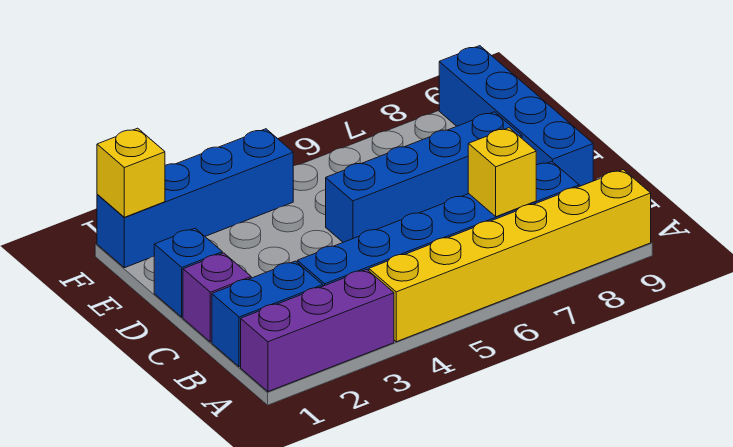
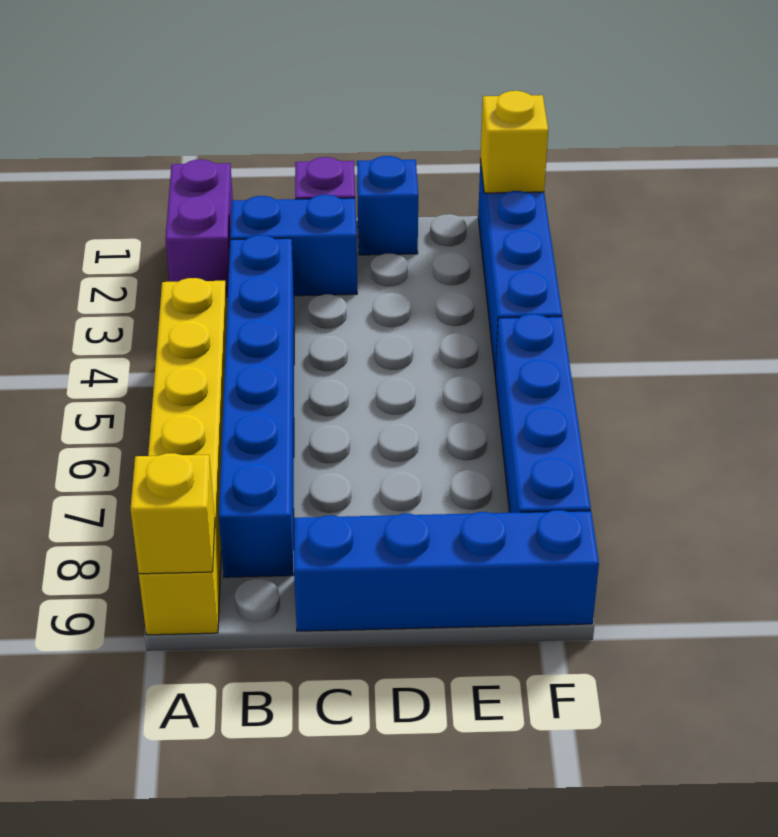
purple 1x3 brick [241,269,394,392] -> purple 1x2 brick [165,159,233,297]
blue 1x2 brick [212,261,323,367] -> blue 1x2 brick turned to [230,195,357,296]
yellow 1x1 brick [468,128,536,217] -> yellow 1x1 brick moved to [131,453,215,574]
blue 1x4 brick [326,112,522,242] -> blue 1x4 brick moved to [495,314,591,513]

